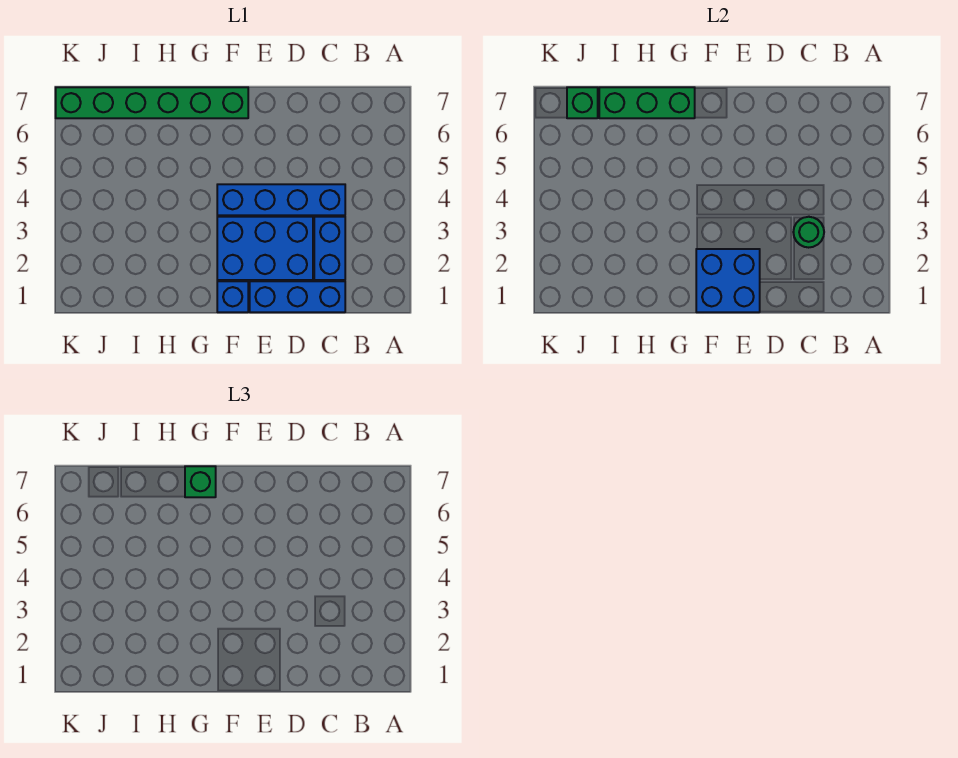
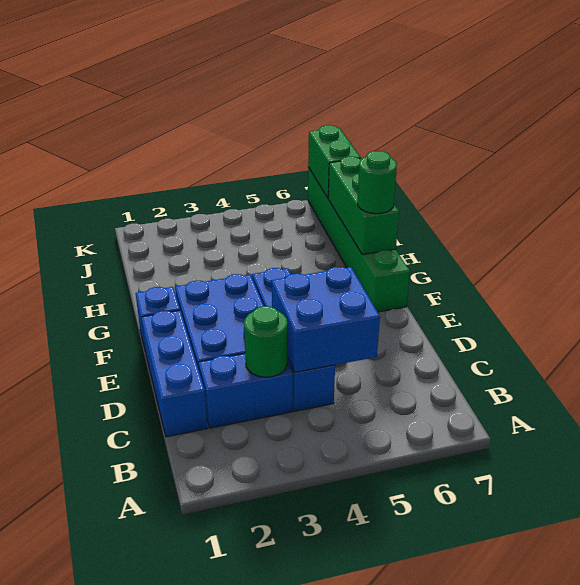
blue 2x2 brick [696,249,760,312] -> blue 2x2 brick moved to [272,267,380,372]
green 1x1 brick [185,466,216,497] -> green 1x1 round brick [357,151,397,214]
green 1x1 brick [567,87,598,118] -> green 1x2 brick [308,125,361,198]

